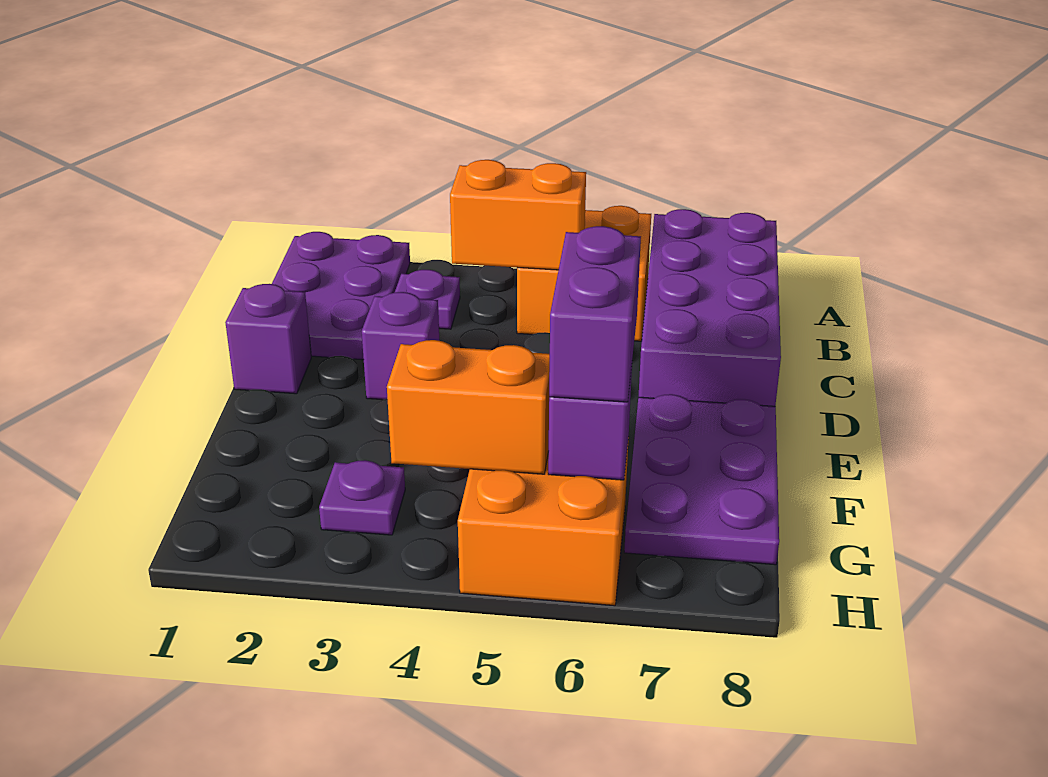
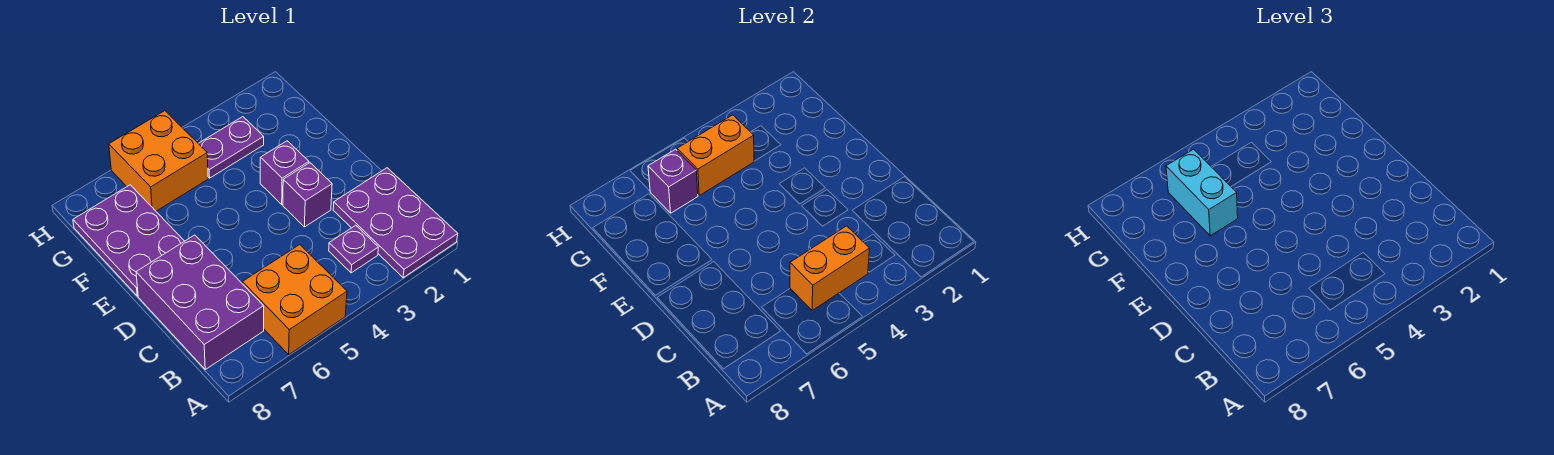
purple 2x4 brick [639,209,781,406] -> purple 2x3 brick [136,235,264,369]
purple 1x1 brick [225,284,311,394] -> purple 1x1 brick moved to [260,141,309,204]
purple 1x2 brick [549,226,641,402] -> cyan 1x2 brick [1166,149,1238,236]
purple 1x1 plate [319,460,405,535] -> purple 1x2 plate [198,117,264,178]

